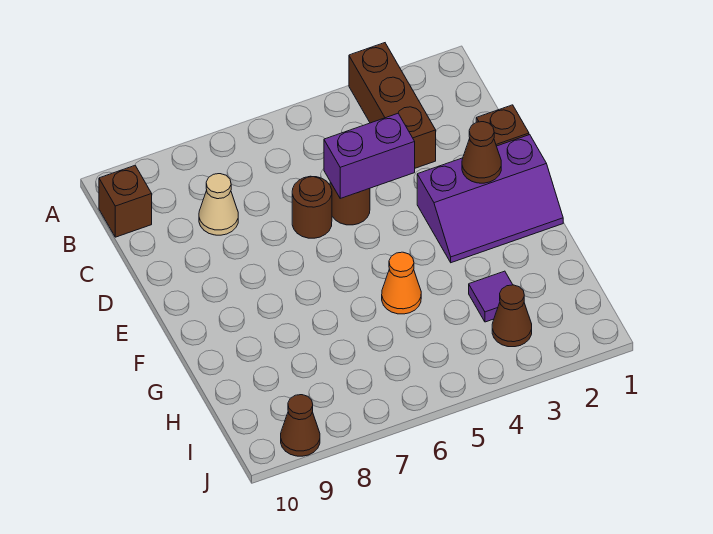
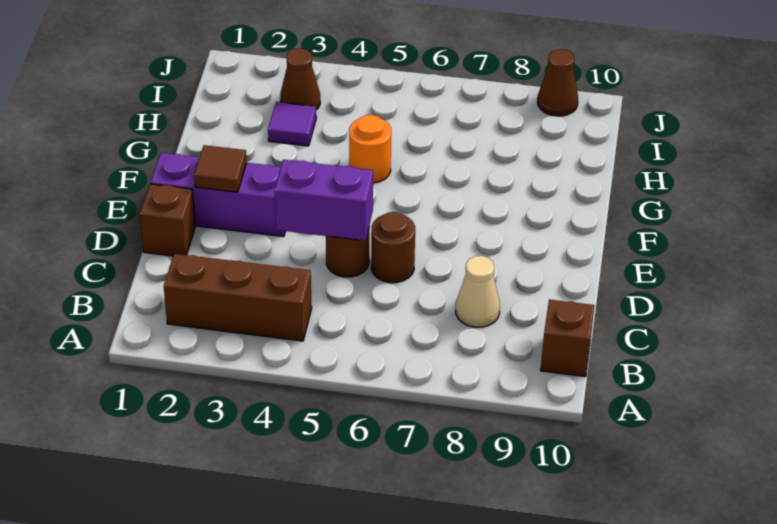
brown 1x3 brick [349,43,436,168] -> brown 1x3 brick turned to [164,254,312,341]
brown 1x1 cone [462,122,501,183] -> brown 1x1 tile [194,145,247,192]
orange 1x1 cone [382,252,421,314] -> orange 1x1 round brick [349,115,391,183]

